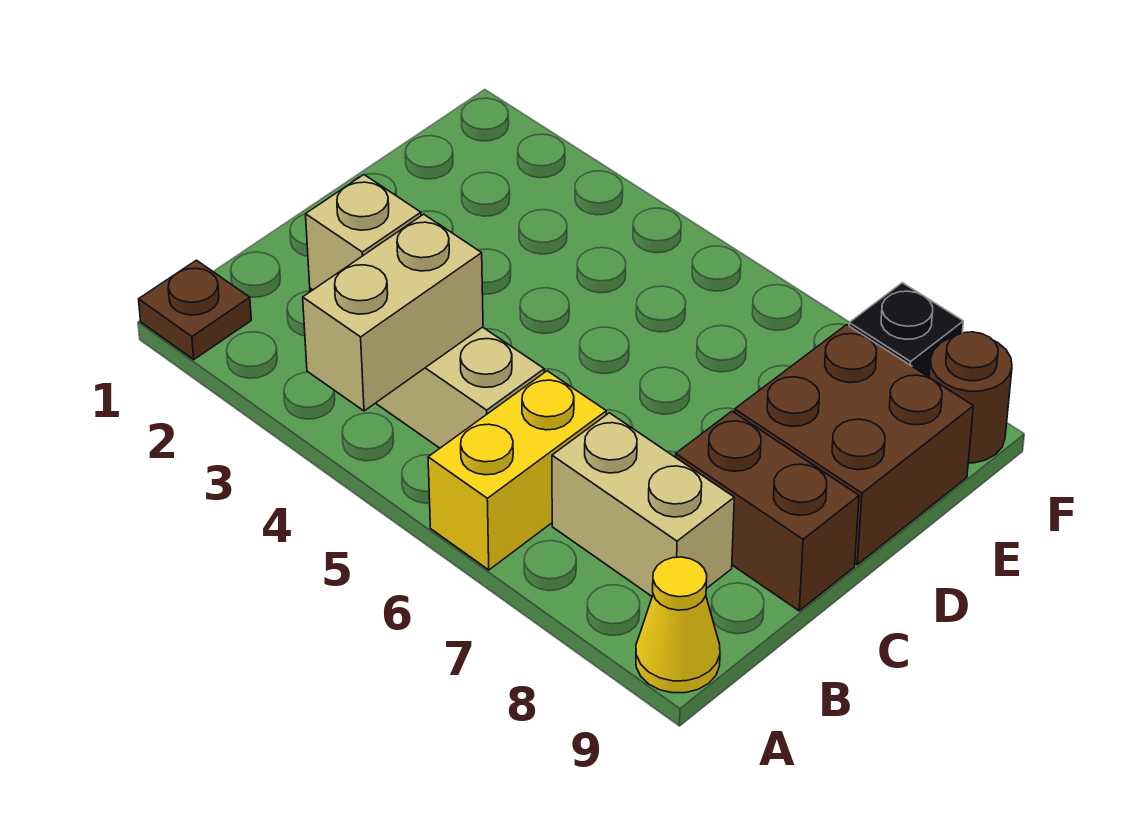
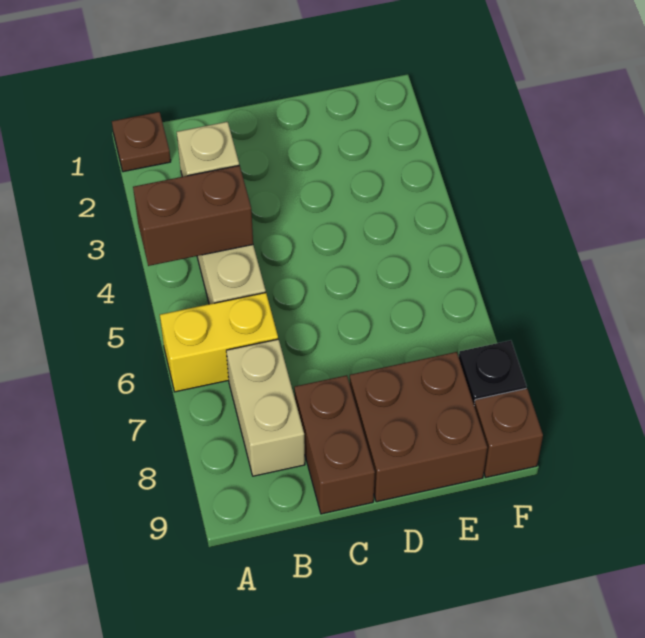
tan 1x2 brick [303,214,483,411] -> brown 1x2 brick [133,165,253,266]
yellow 1x1 cone [636,557,720,693] -> none
brown 1x1 round brick [929,332,1012,463] -> brown 1x1 brick [474,388,543,477]

